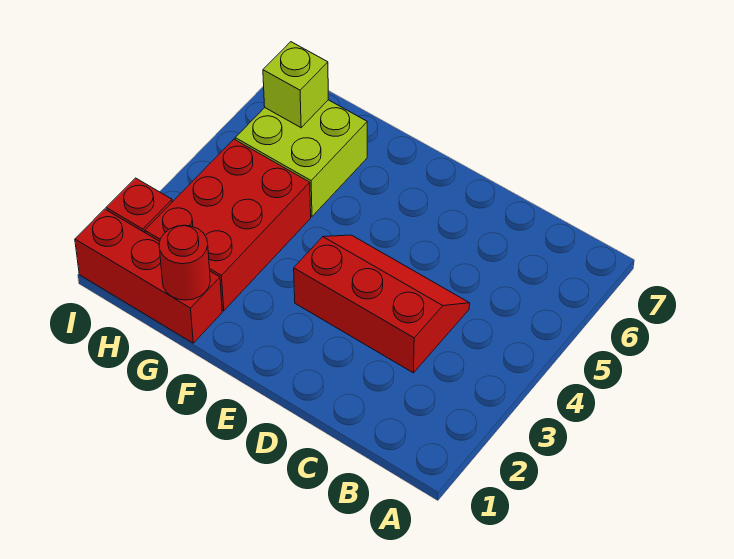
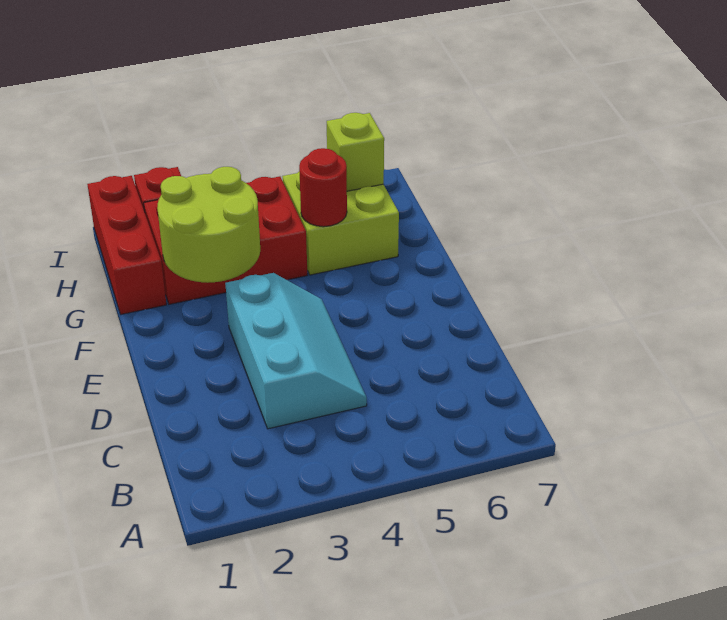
red 2x3 slope [294,235,470,373] -> cyan 2x3 slope [225,273,367,429]
none -> lime 2x2 round brick [157,167,260,283]
red 1x1 round brick [159,225,210,300] -> red 1x1 round brick moved to [299,148,347,227]

